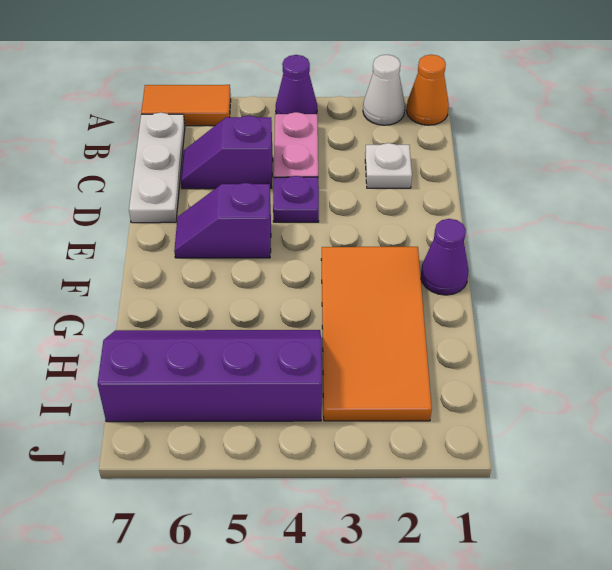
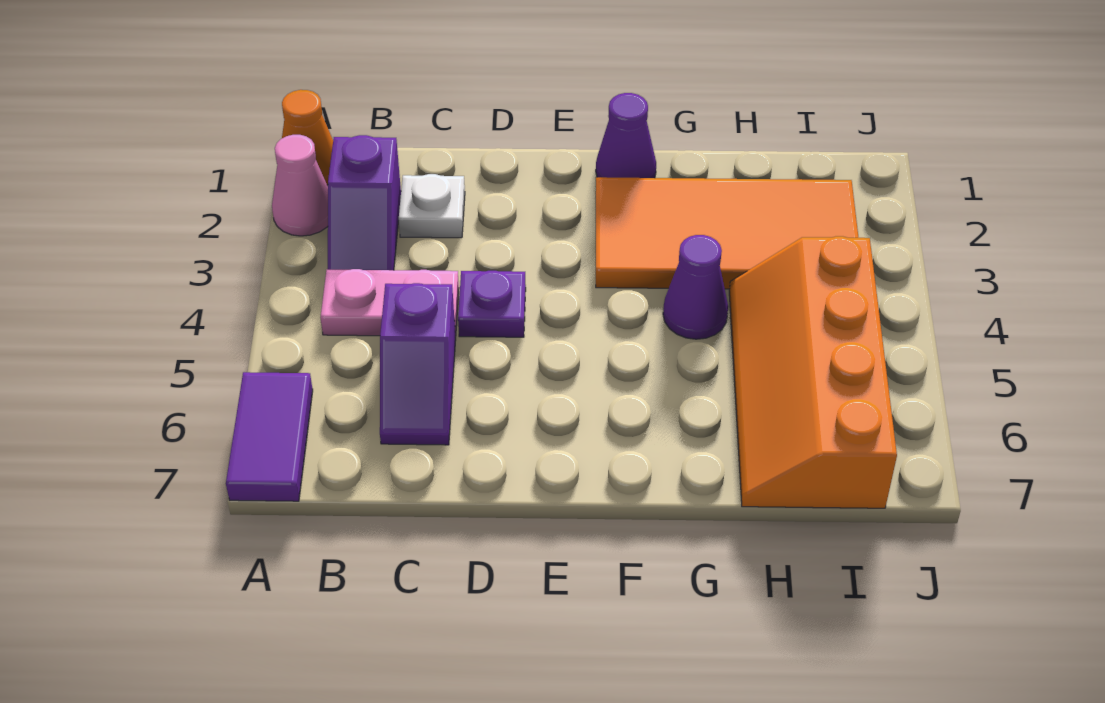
white 1x1 cone [363,55,405,125] -> pink 1x1 cone [272,135,328,236]
purple 1x1 cone [276,55,317,114] -> purple 1x1 cone moved to [663,235,728,339]
orange 1x2 tile [141,85,231,126] -> purple 1x2 tile [226,372,313,501]
white 1x3 plate [129,112,185,223] -> none
purple 1x2 slope [174,183,271,258] -> purple 1x2 slope moved to [328,135,401,270]
purple 2x4 slope [98,330,322,422] -> orange 2x4 slope [729,236,897,508]

